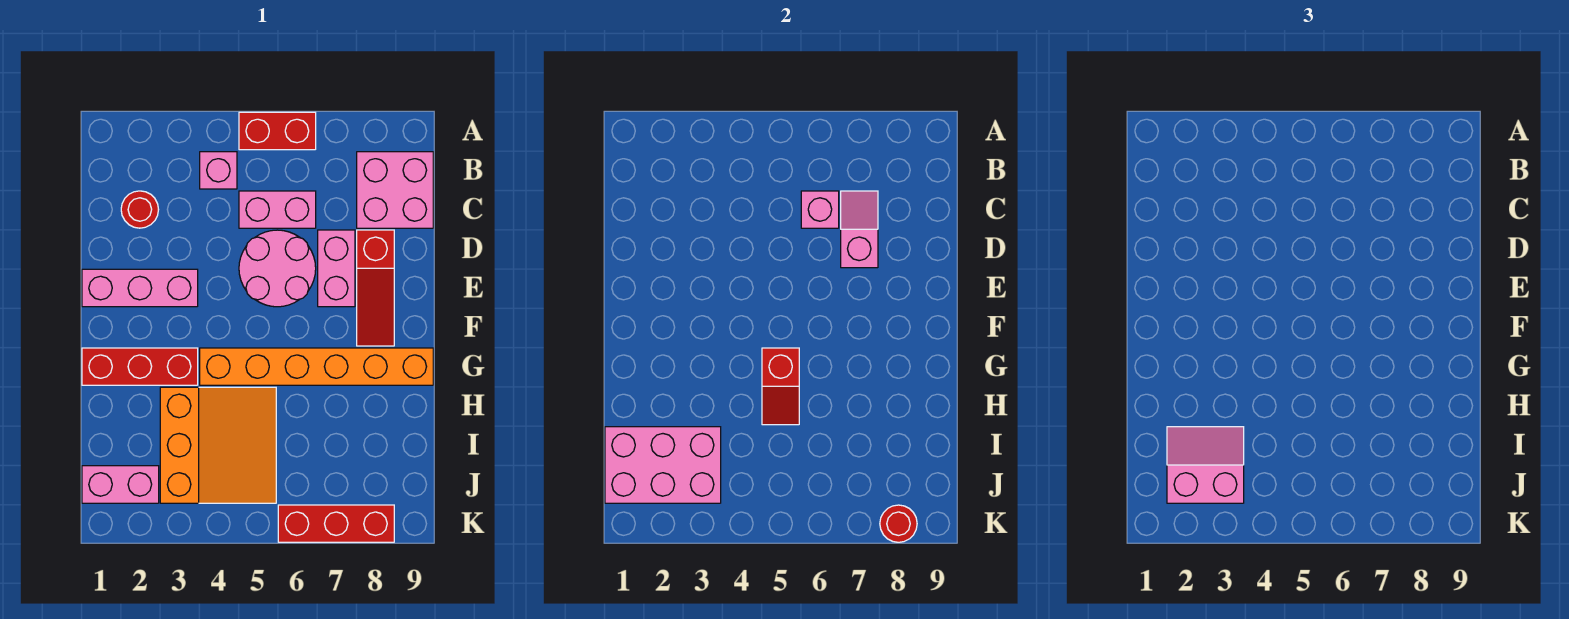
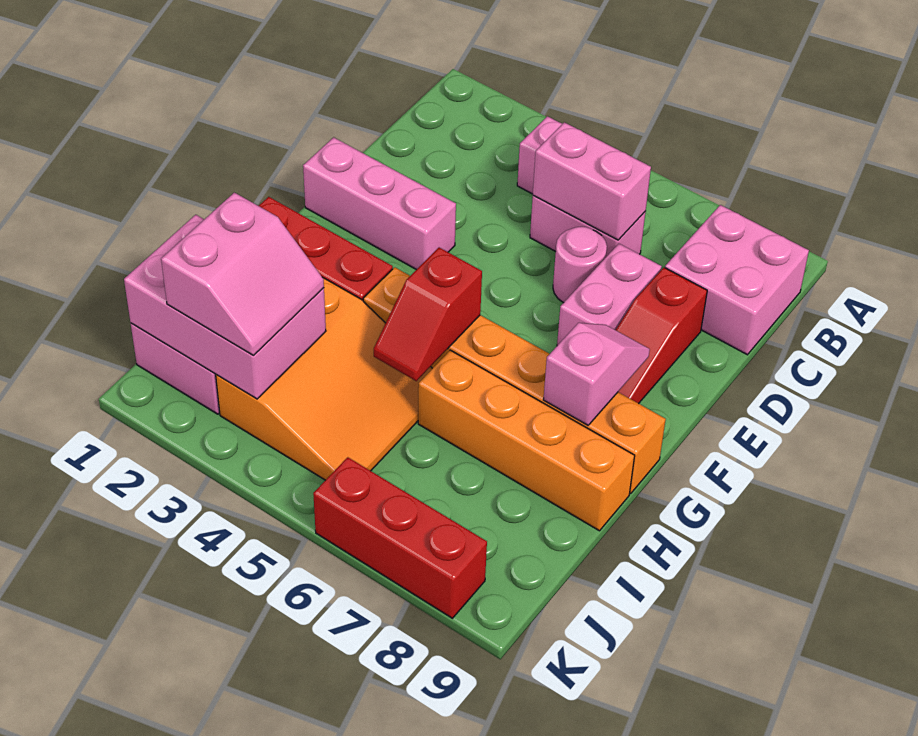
red 1x2 brick [239,112,316,150] -> none
red 1x1 round brick [121,191,159,228] -> none
pink 1x1 brick [801,191,839,228] -> pink 1x2 brick [533,122,651,240]
pink 1x2 slope [841,191,878,268] -> pink 1x2 slope moved to [543,323,650,425]
pink 2x2 round brick [239,230,316,307] -> pink 1x1 round brick [553,227,607,303]
none -> orange 1x4 brick [418,350,635,531]
pink 2x2 slope [1167,427,1244,503] -> pink 2x2 slope turned to [161,193,324,355]
red 1x1 round brick [880,505,917,542] -> none

